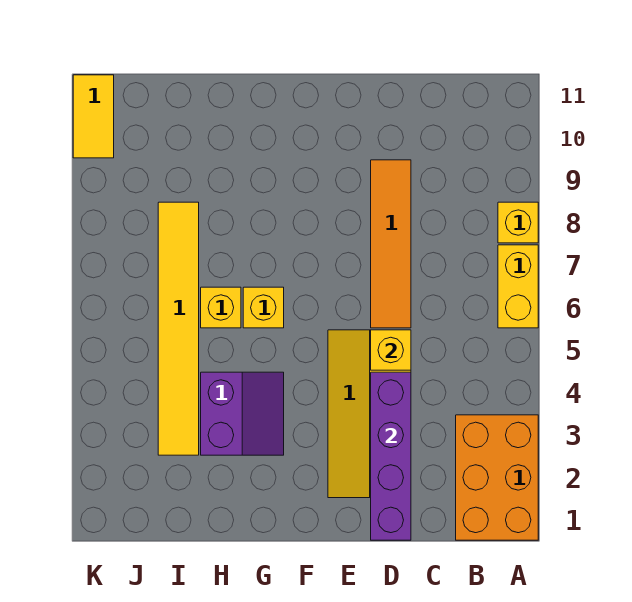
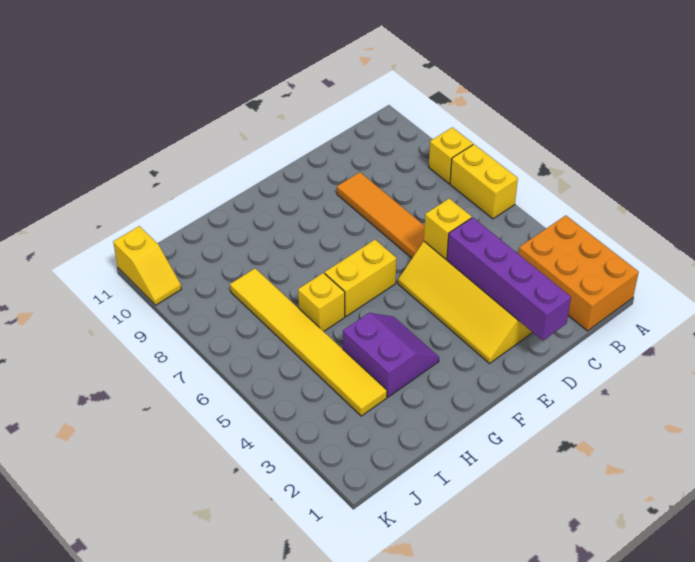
yellow 1x1 brick [243,287,284,328] -> yellow 1x2 brick [325,240,396,316]
yellow 1x2 tile [73,75,114,158] -> yellow 1x2 slope [113,226,181,305]

